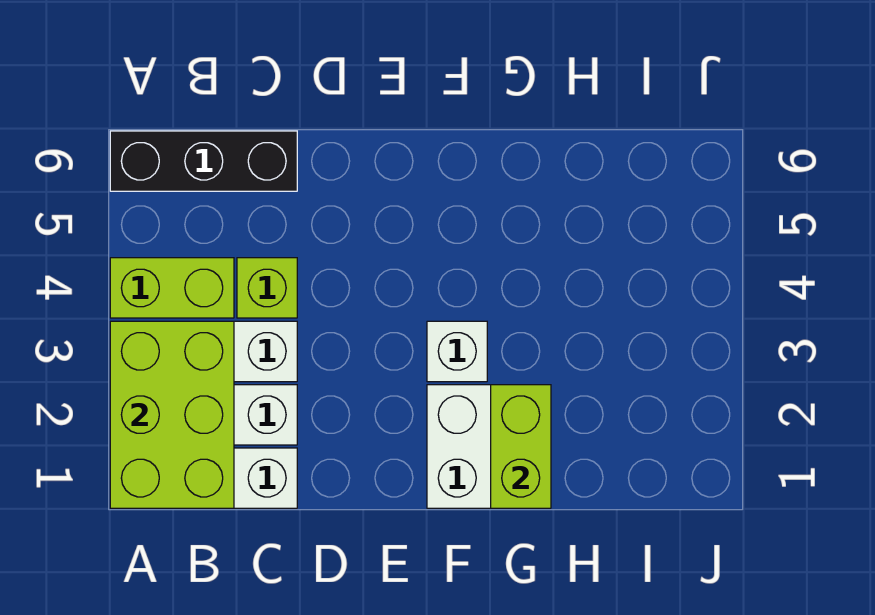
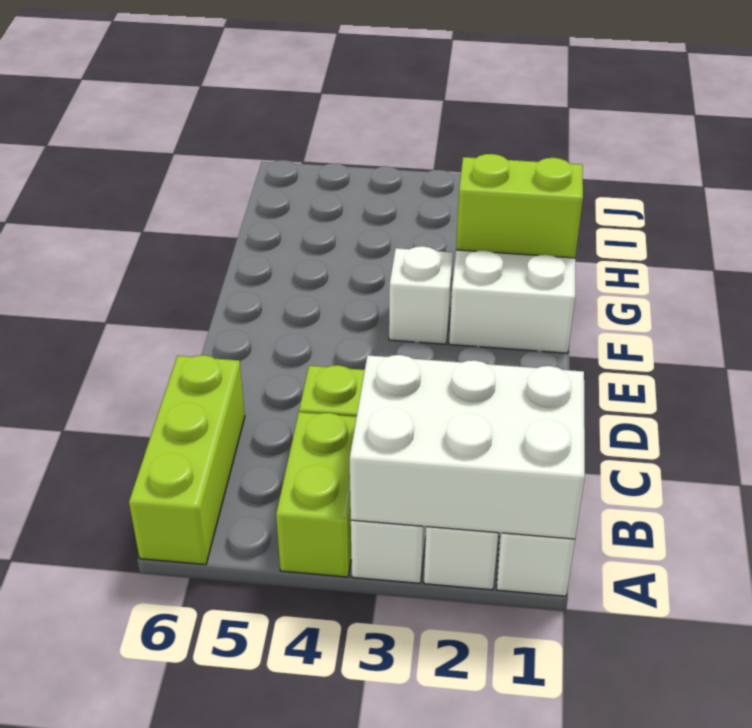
lime 2x3 brick [110,321,234,508] -> white 2x3 brick [350,355,585,539]
black 1x3 brick [110,131,297,191] -> lime 1x3 brick [129,355,245,565]

